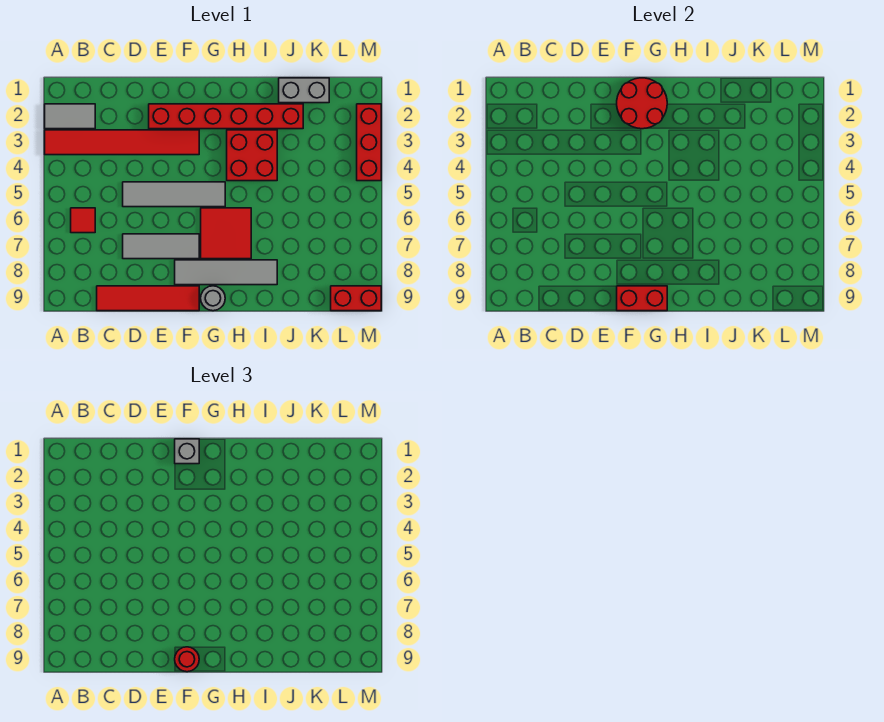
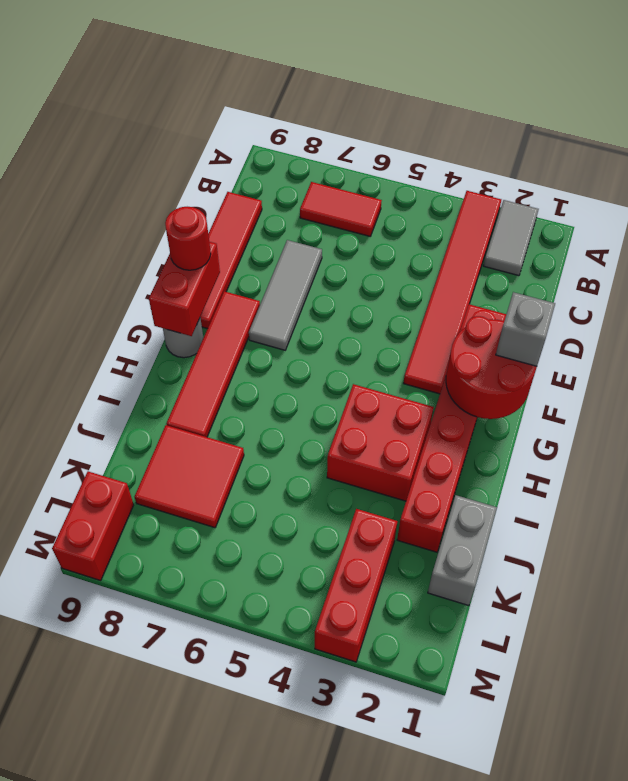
red 1x1 tile [71,208,95,233] -> red 1x2 tile [300,182,382,236]
grey 1x4 tile [123,182,225,207] -> none
grey 1x4 tile [175,260,277,285] -> red 1x4 tile [166,291,260,437]
red 2x2 tile [201,208,251,259] -> red 2x2 tile moved to [134,425,244,528]
red 1x3 brick [357,104,381,181] -> red 1x3 brick turned to [315,509,397,662]

